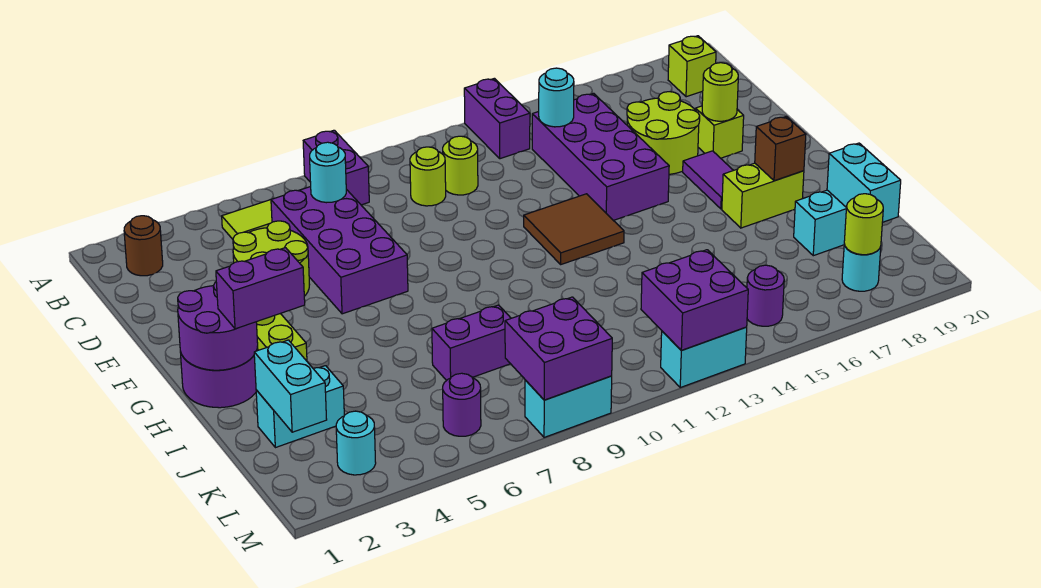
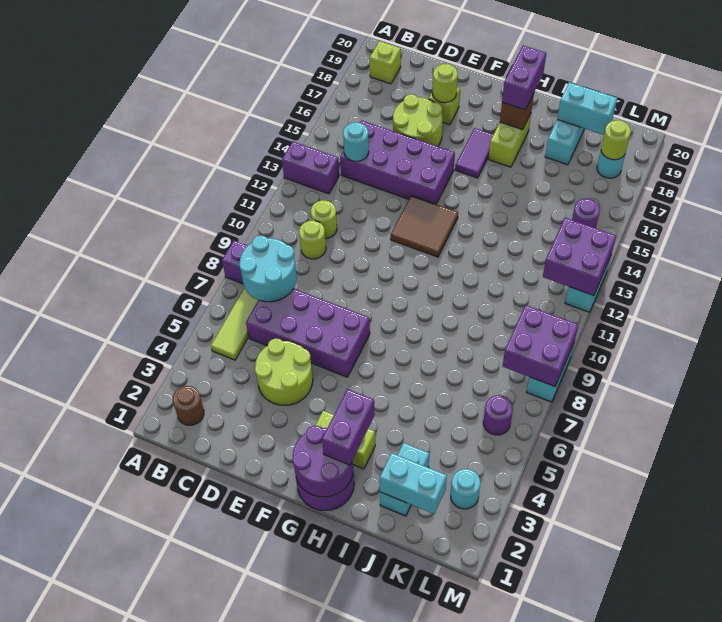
cyan 1x1 round brick [310,142,346,203] -> cyan 2x2 round brick [239,235,297,302]
purple 1x2 tile [683,151,733,209] -> purple 1x2 tile turned to [455,128,493,178]
purple 1x2 brick [432,305,511,381] -> purple 1x2 brick moved to [502,45,546,110]

